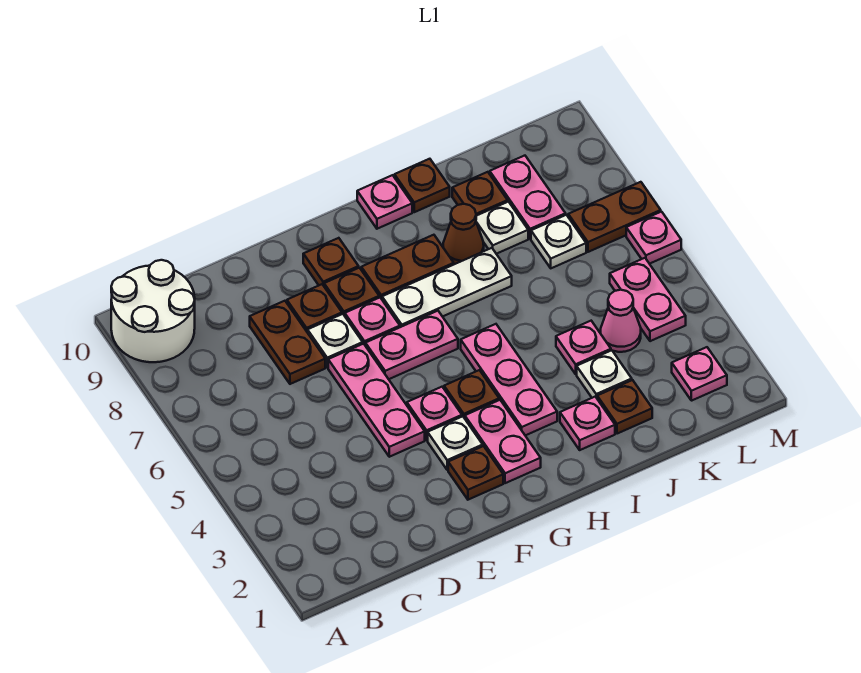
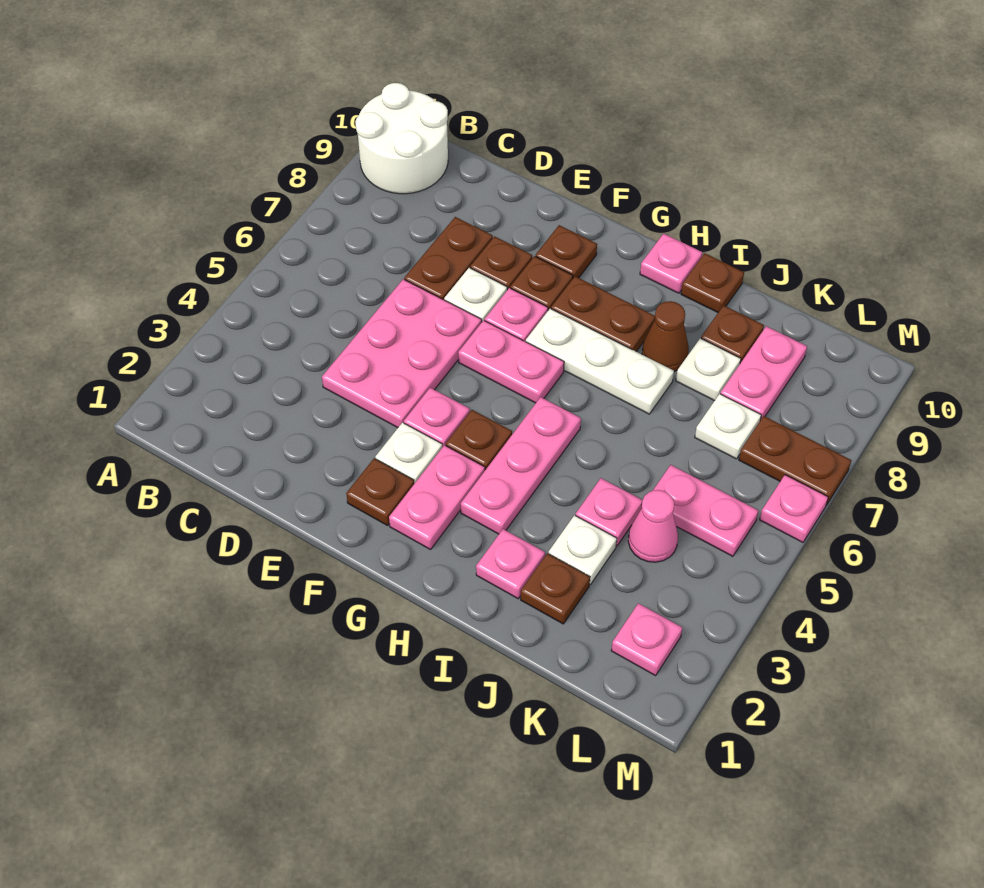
pink 1x3 plate [328,344,425,457] -> pink 2x3 plate [322,279,482,428]
pink 1x2 plate [610,258,686,341] -> pink 1x2 plate turned to [653,465,758,556]

